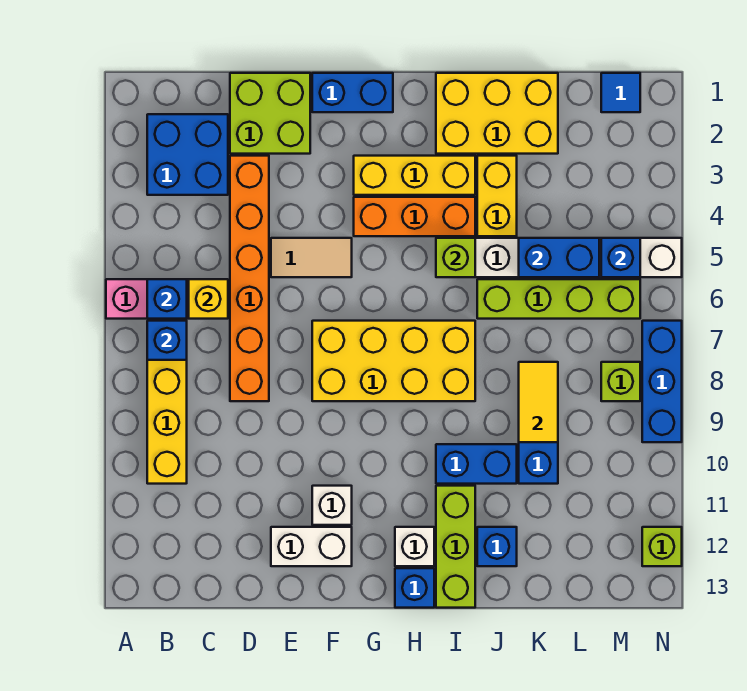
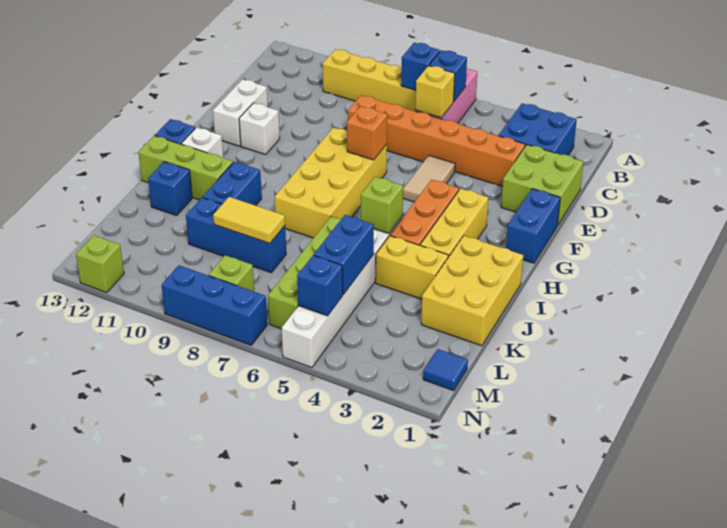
none -> orange 1x1 brick [347,106,387,160]

